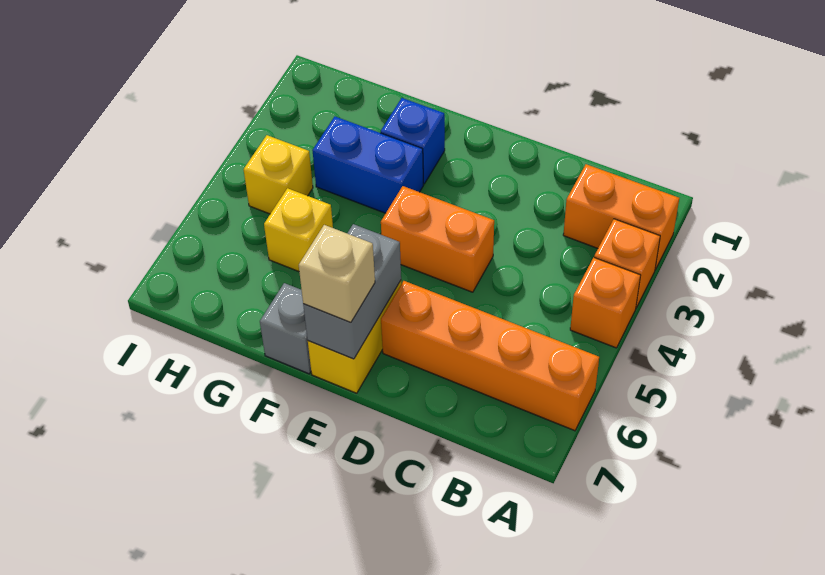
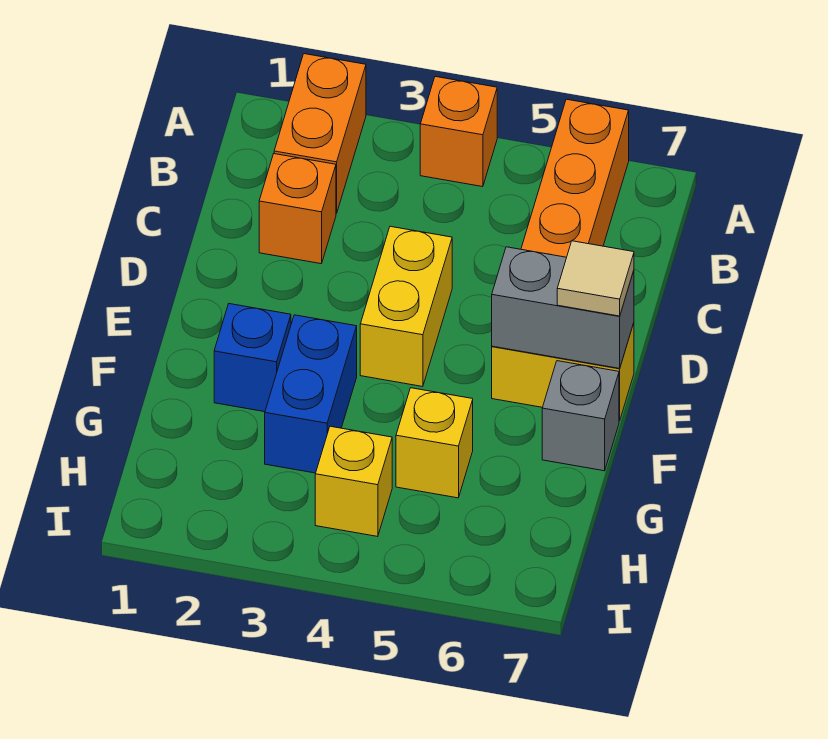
orange 1x1 brick [594,219,660,308] -> orange 1x1 brick moved to [259,154,336,264]
orange 1x2 brick [381,186,494,292] -> yellow 1x2 brick [360,226,452,387]
tan 1x1 brick [299,225,375,323] -> tan 1x1 tile [557,241,634,316]

